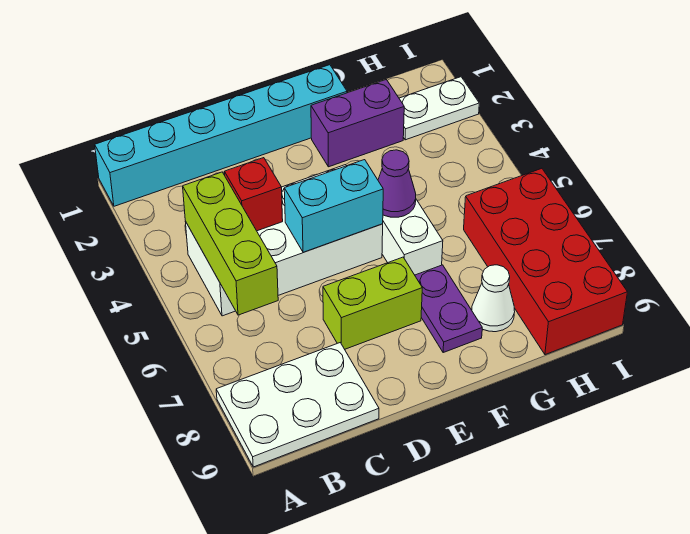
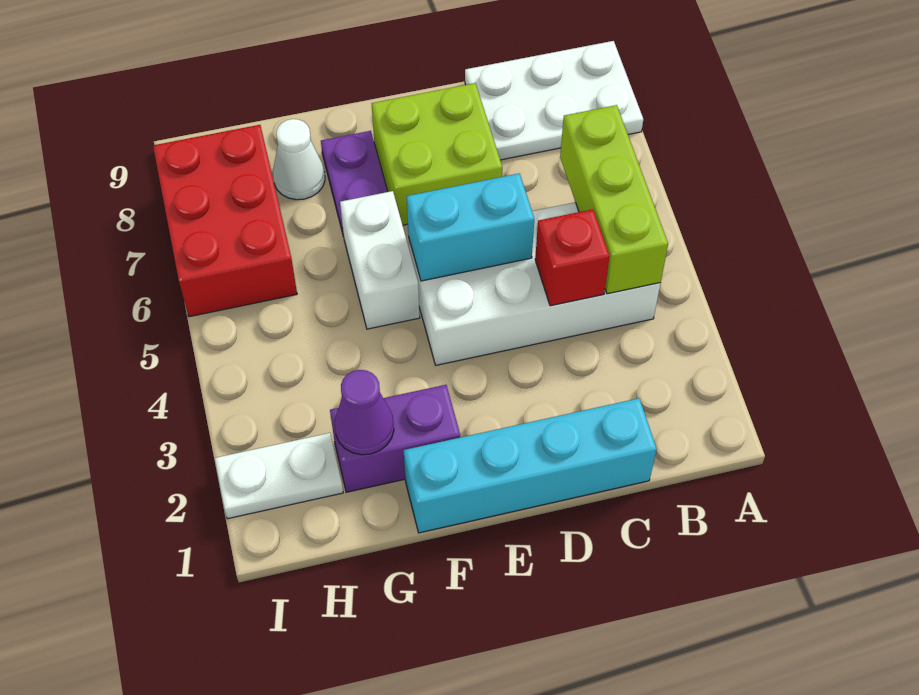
cyan 1x6 brick [95,65,347,206] -> cyan 1x4 brick [404,398,657,533]
lime 1x2 brick [323,257,422,349] -> lime 2x2 brick [371,83,502,225]
purple 1x1 cone [378,150,416,217] -> purple 1x1 cone moved to [335,370,394,455]
red 2x4 brick [464,168,627,355] -> red 2x3 brick [153,125,297,317]

